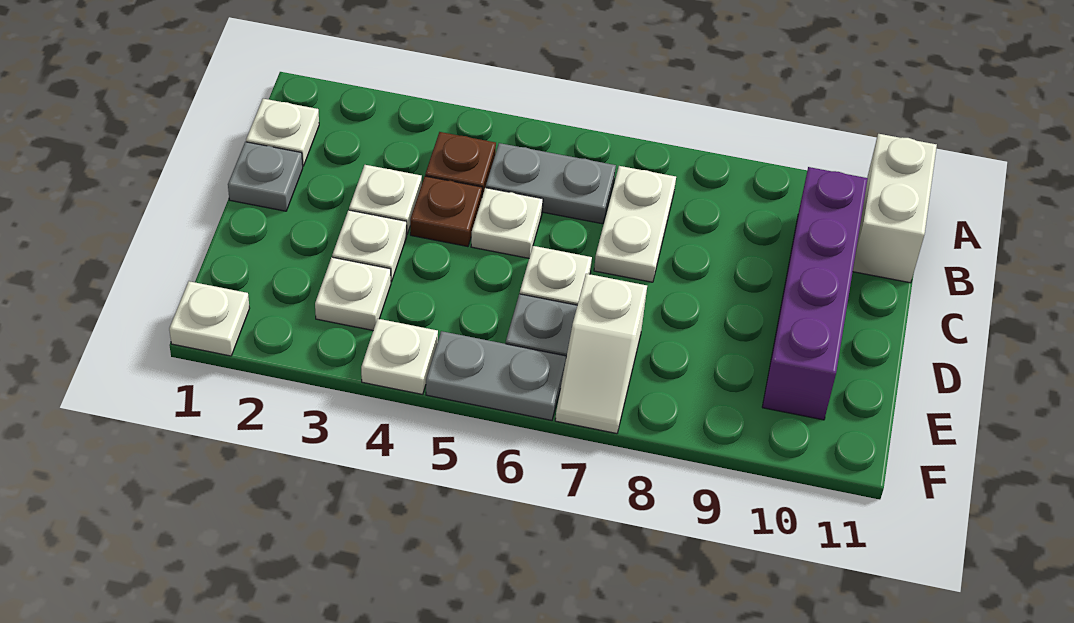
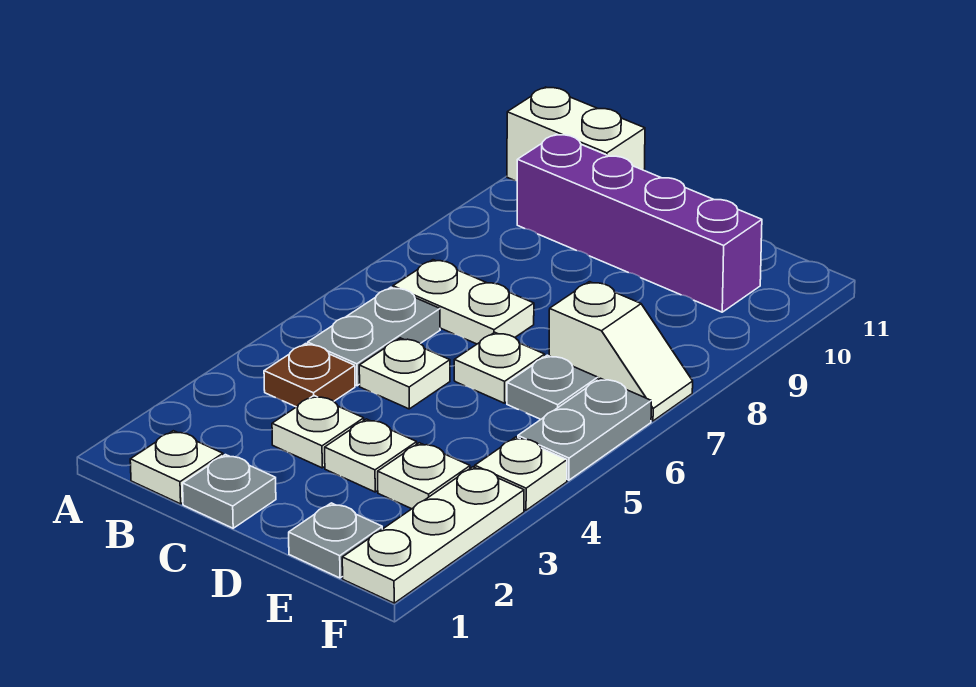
brown 1x1 plate [410,176,482,247] -> none
none -> grey 1x1 plate [289,503,382,578]
white 1x1 plate [169,281,250,356] -> white 1x3 plate [342,467,524,603]

